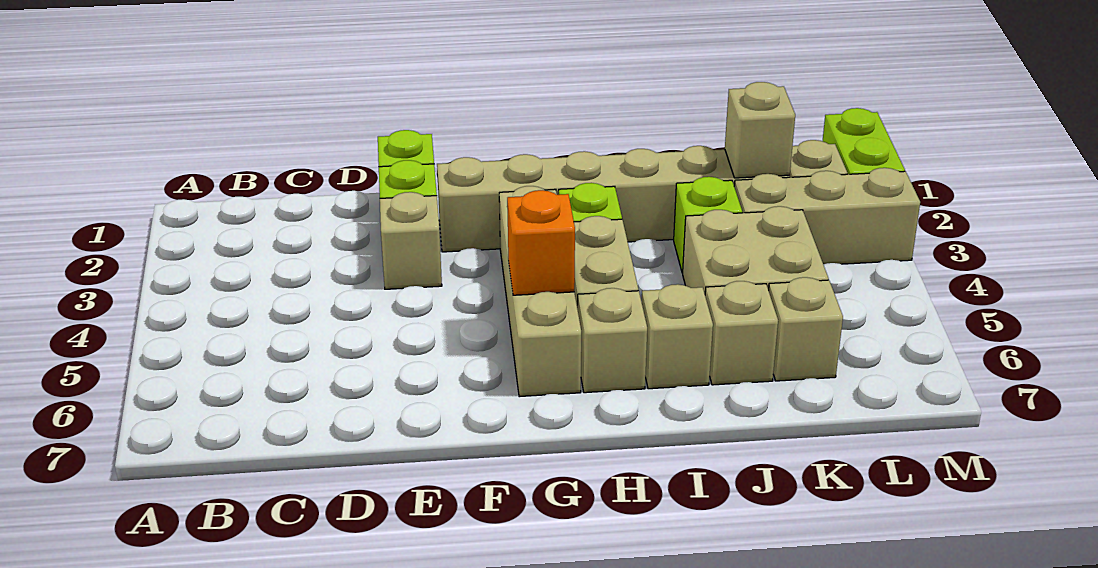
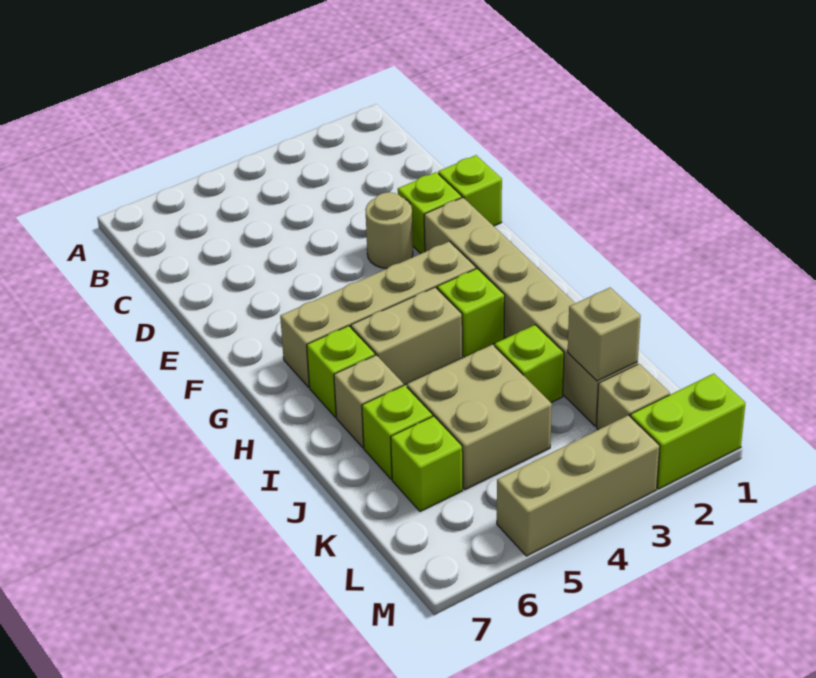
tan 1x1 brick [380,192,442,289] -> tan 1x1 round brick [365,192,413,269]
orange 1x1 brick [507,190,575,295] -> none
tan 1x1 brick [578,288,647,393] -> lime 1x1 brick [307,326,375,417]
tan 1x1 brick [705,281,778,385] -> lime 1x1 brick [362,385,433,479]
tan 1x3 brick [734,168,920,264] -> tan 1x3 brick turned to [497,415,660,556]
tan 1x1 brick [769,277,843,381] -> lime 1x1 brick [391,416,463,512]

